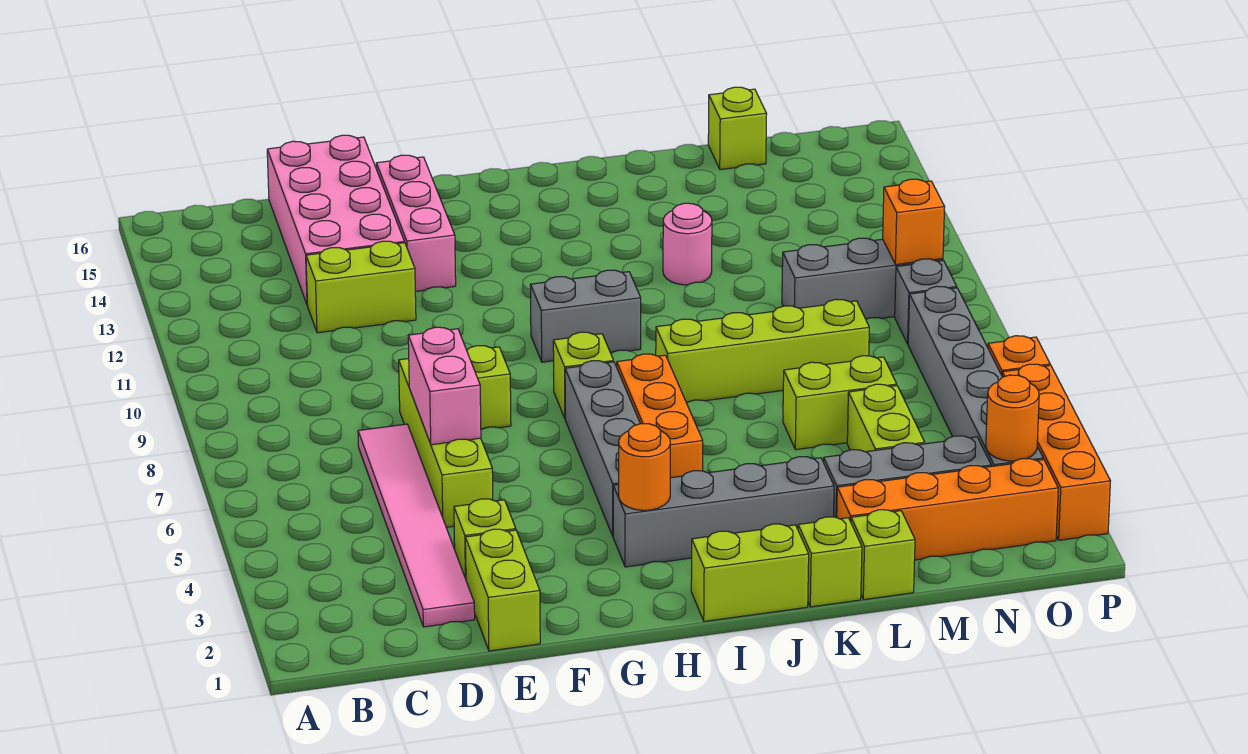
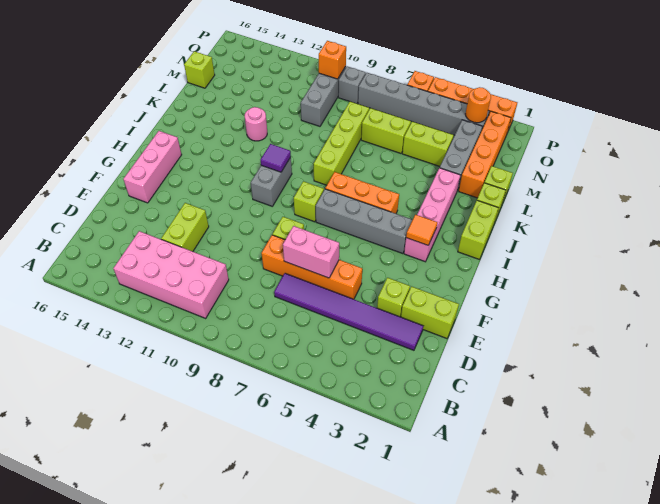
pink 1x6 tile [358,424,475,627] -> purple 1x6 tile [274,273,423,350]
pink 2x4 brick [267,135,404,304] -> pink 2x4 brick moved to [113,231,229,318]
lime 1x4 brick [399,359,493,527] -> orange 1x4 brick [262,235,362,299]
pink 1x3 brick [376,155,456,292] -> pink 1x3 brick turned to [123,131,182,203]
grey 1x4 brick [613,457,834,567] -> pink 1x4 brick [404,168,460,262]
orange 1x1 round brick [619,424,671,510] -> orange 1x1 tile [406,215,437,245]
none -> purple 1x1 tile [261,144,291,172]
lime 1x2 brick [783,356,897,450] -> lime 1x2 brick turned to [361,108,411,153]

